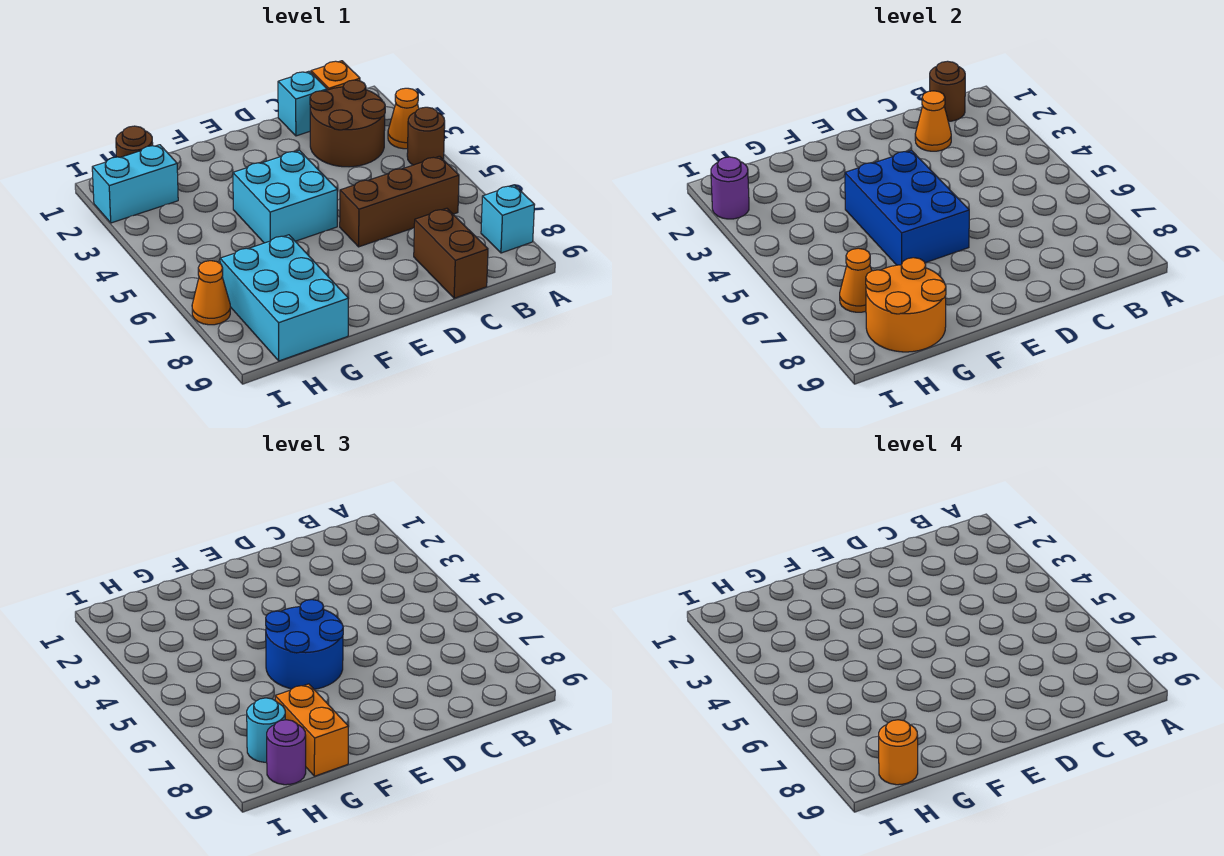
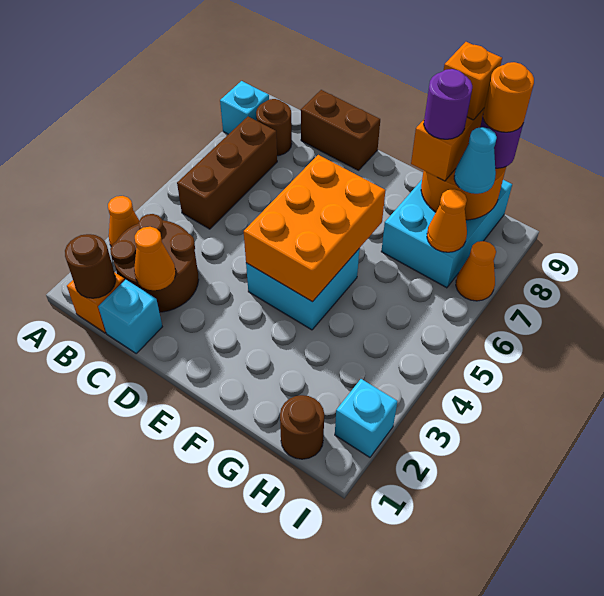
brown 1x1 round brick [407,107,445,165] -> brown 1x1 round brick moved to [256,99,292,156]
brown 1x3 brick [340,156,459,247] -> brown 1x3 brick turned to [177,117,277,229]
brown 1x2 brick [414,208,488,298] -> brown 1x2 brick turned to [301,90,380,170]
blue 2x3 brick [845,150,969,265] -> orange 2x3 brick [244,155,386,302]
blue 2x2 round brick [266,600,343,689] -> none
none -> orange 1x1 brick [444,42,502,120]
cyan 1x2 brick [92,145,178,223] -> cyan 1x1 brick [335,379,397,457]
cyan 1x1 round brick [247,698,285,762] -> cyan 1x1 cone [454,127,497,194]
purple 1x1 round brick [711,157,749,219] -> purple 1x1 round brick moved to [424,69,472,139]

